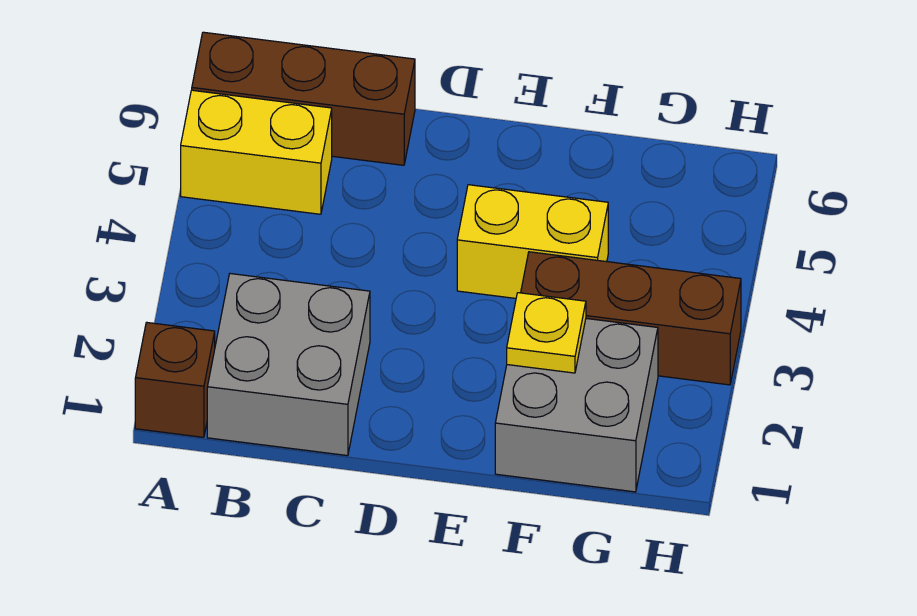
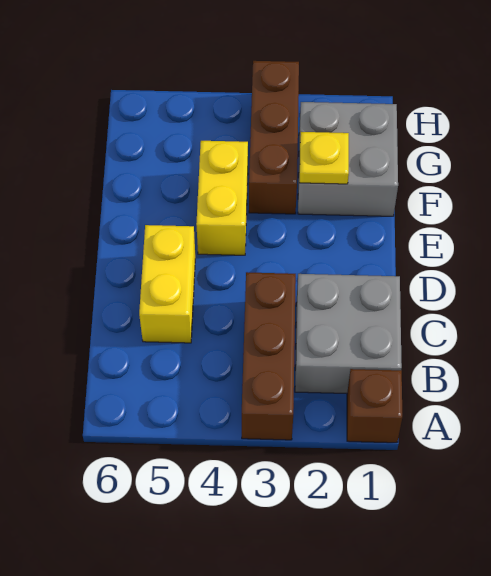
yellow 1x2 brick [181,90,332,214] -> yellow 1x2 brick moved to [139,225,195,343]
brown 1x3 brick [192,32,415,165] -> brown 1x3 brick moved to [242,272,296,440]

